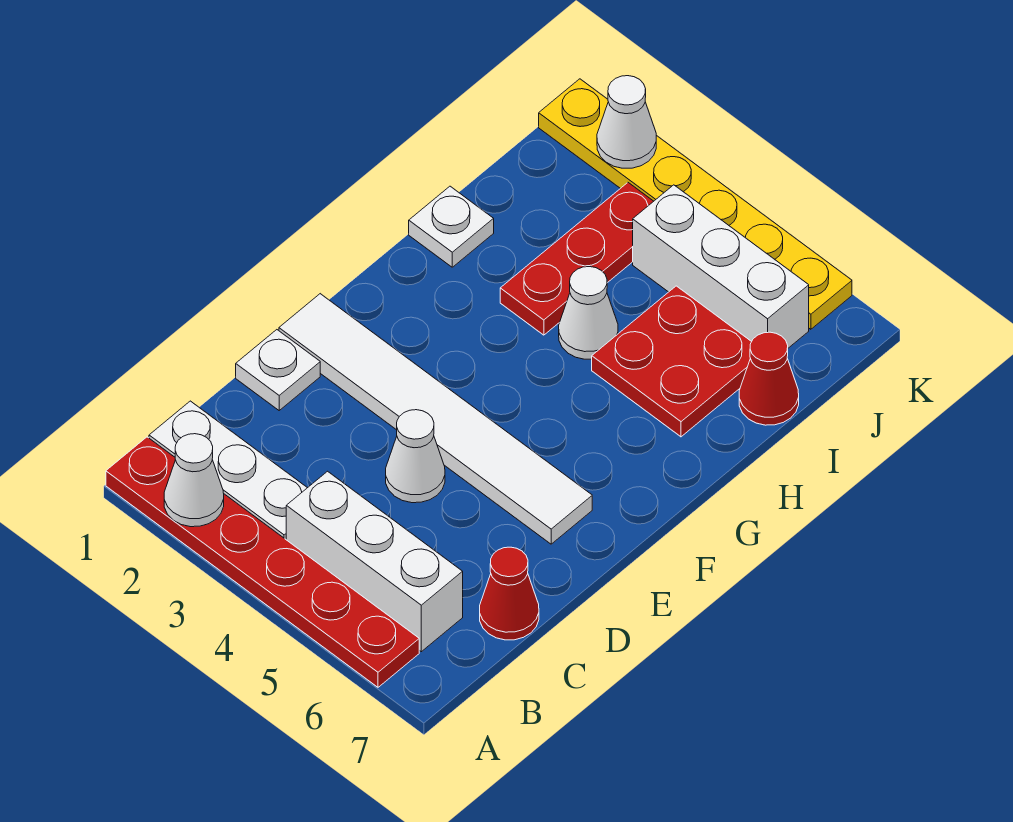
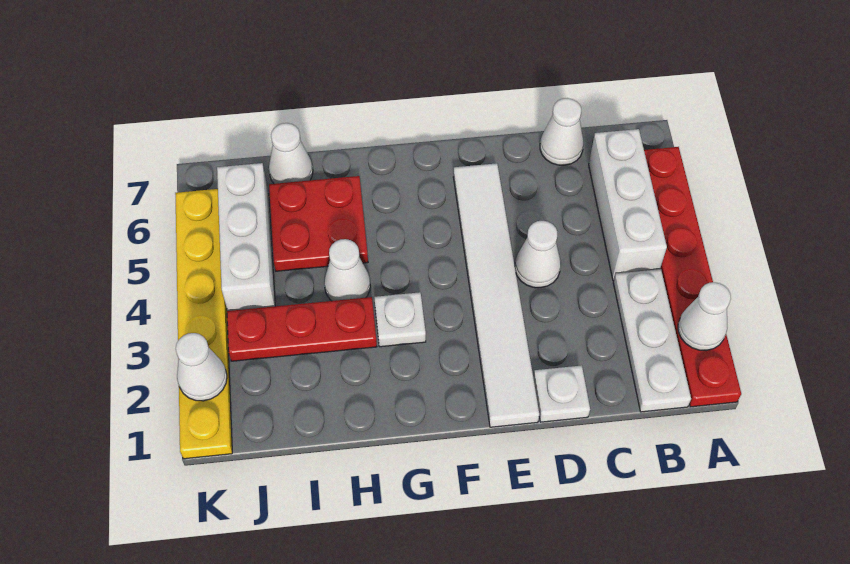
red 1x1 cone [480,547,539,640] -> white 1x1 cone [540,98,583,165]
white 1x1 plate [409,186,494,267] -> white 1x1 plate moved to [374,292,426,347]
red 1x1 cone [739,332,799,425] -> white 1x1 cone [269,123,313,184]

